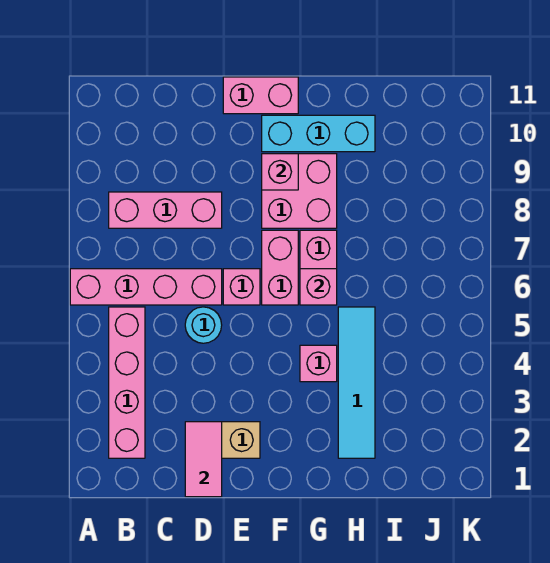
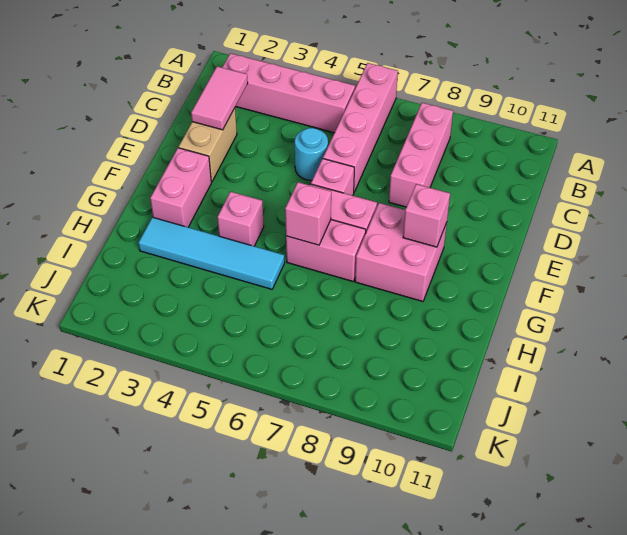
pink 1x2 tile [185,422,222,497] -> pink 1x2 tile turned to [191,66,248,130]
pink 1x2 brick [223,77,298,114] -> pink 1x2 brick moved to [150,148,211,227]
cyan 1x3 brick [262,115,375,152] -> none

